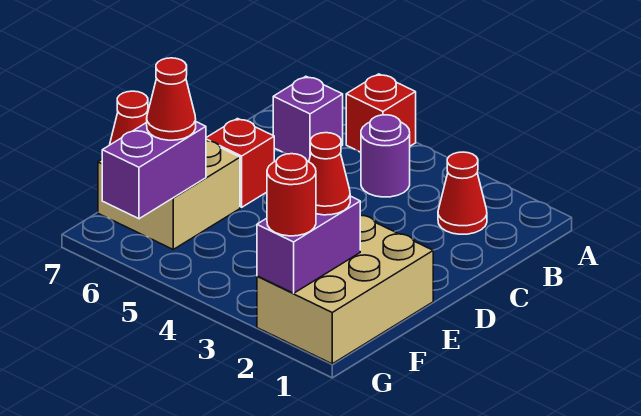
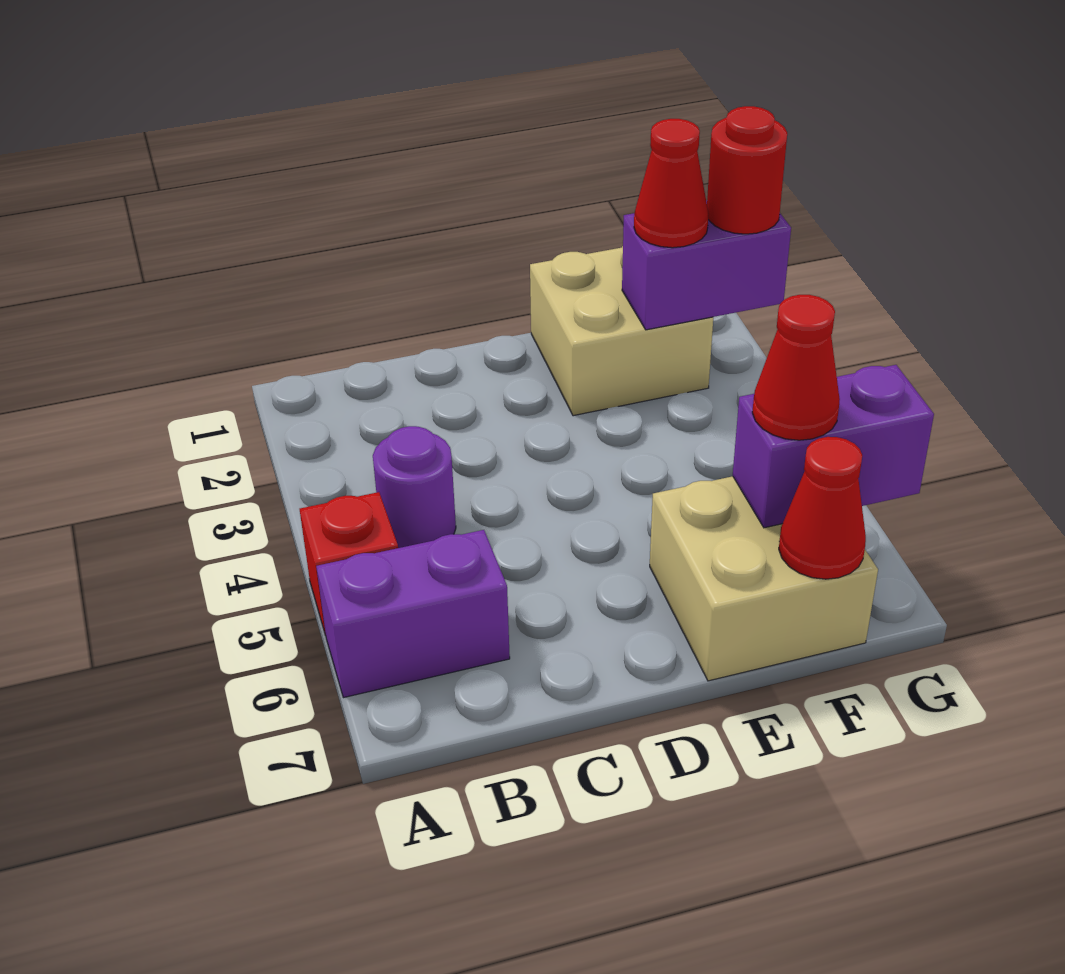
red 1x1 cone [438,152,487,234] -> none
purple 1x1 brick [273,76,343,162] -> purple 1x2 brick [316,530,510,698]
red 1x1 brick [206,119,274,207] -> none
tan 2x3 brick [257,215,433,364] -> tan 2x2 brick [530,246,713,416]

